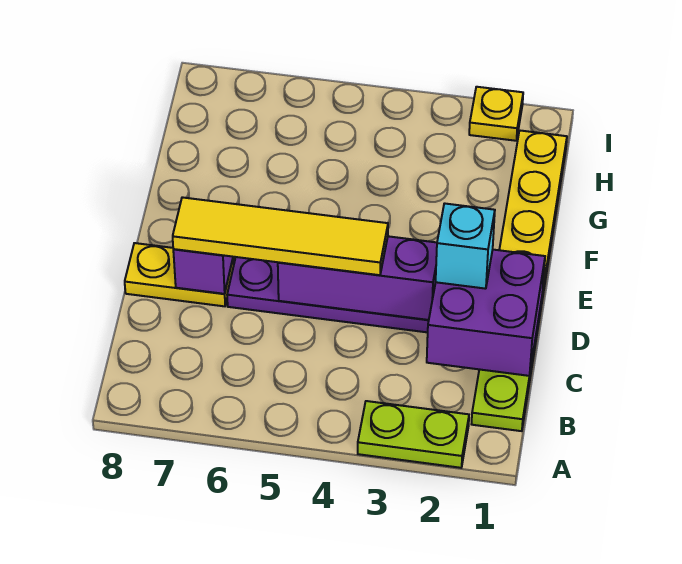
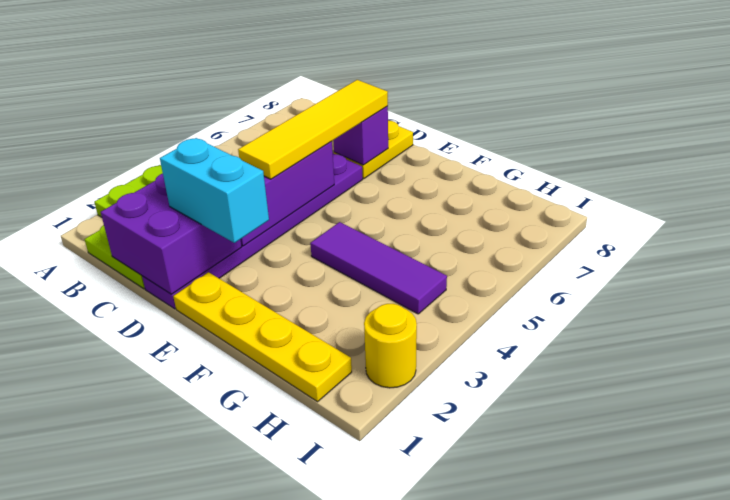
cyan 1x1 brick [436,203,495,289] -> cyan 1x2 brick [160,138,269,243]
none -> purple 1x3 tile [310,222,447,314]
yellow 1x1 plate [469,87,523,141] -> yellow 1x1 round brick [364,304,417,388]

